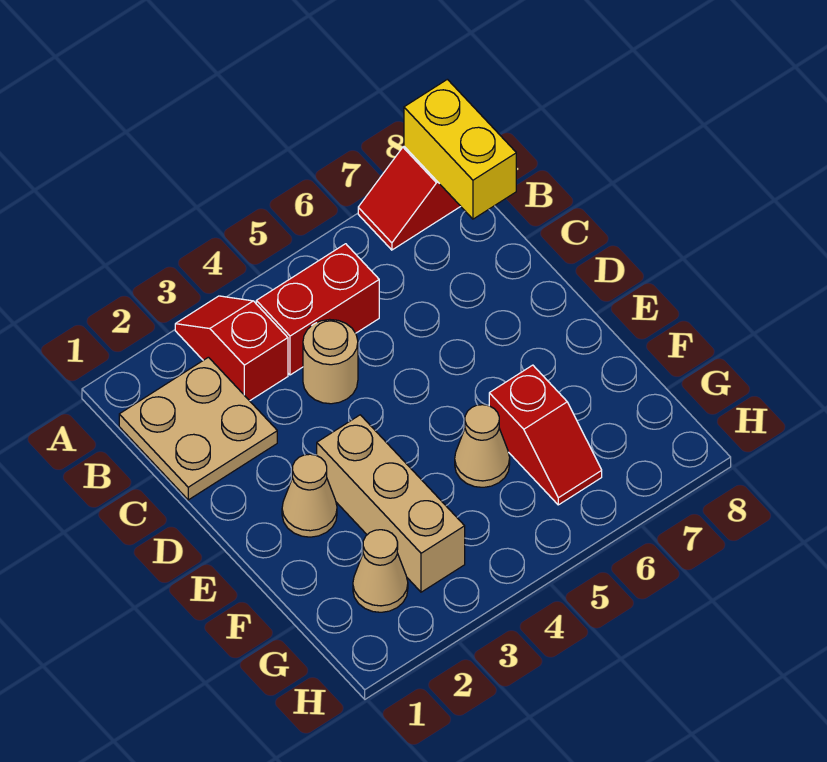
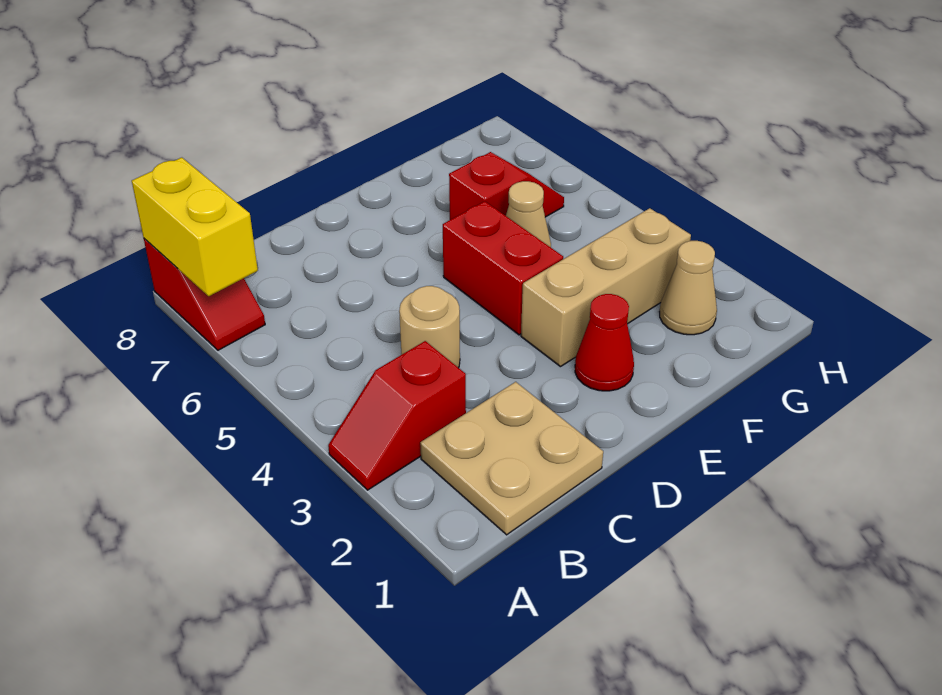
yellow 1x2 brick [404,79,516,219] -> yellow 1x2 brick turned to [132,158,258,296]
red 1x2 brick [256,244,379,375] -> red 1x2 brick moved to [443,201,563,335]
tan 1x1 cone [282,454,337,537] -> red 1x1 cone [575,294,634,391]

